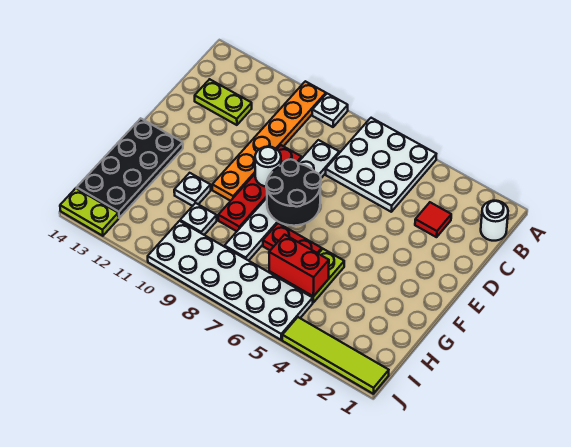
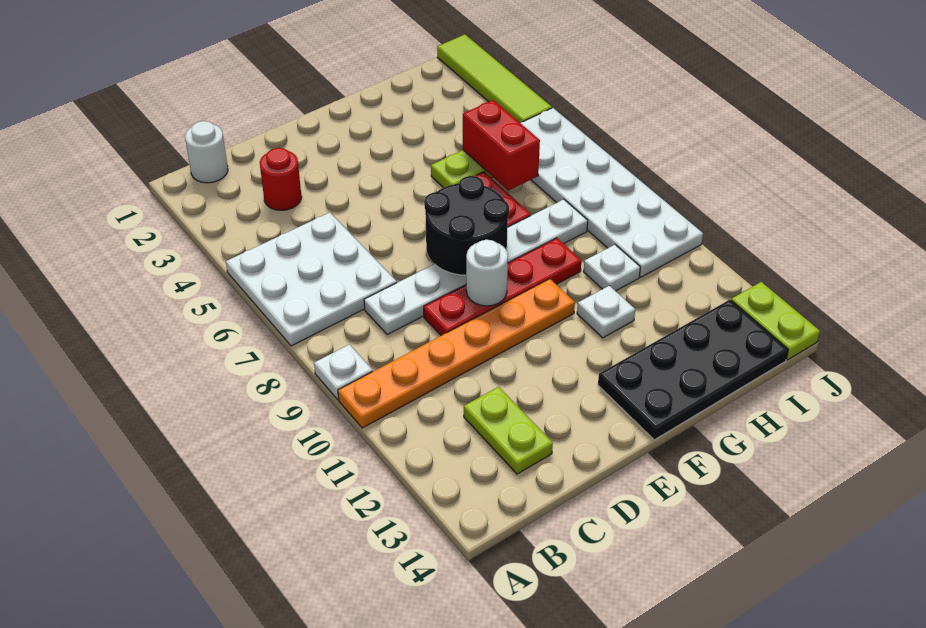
red 1x1 tile [415,202,451,237] -> red 1x1 round brick [260,148,302,210]

